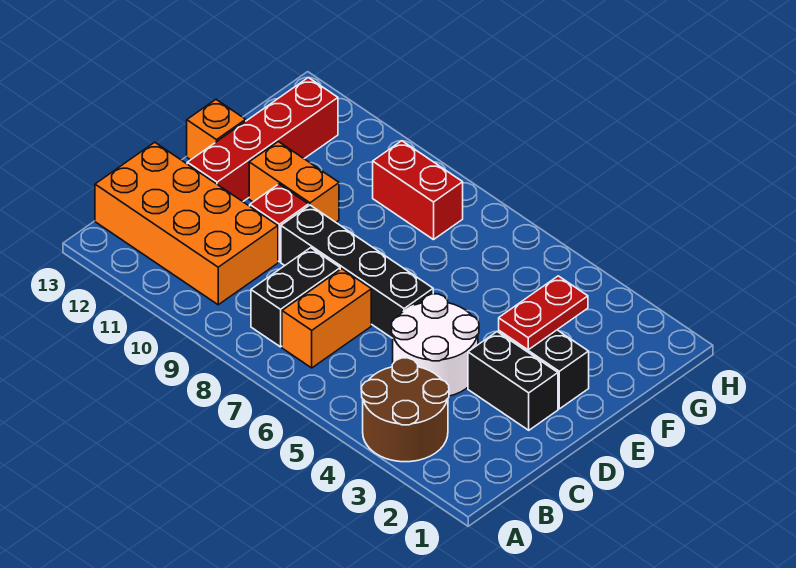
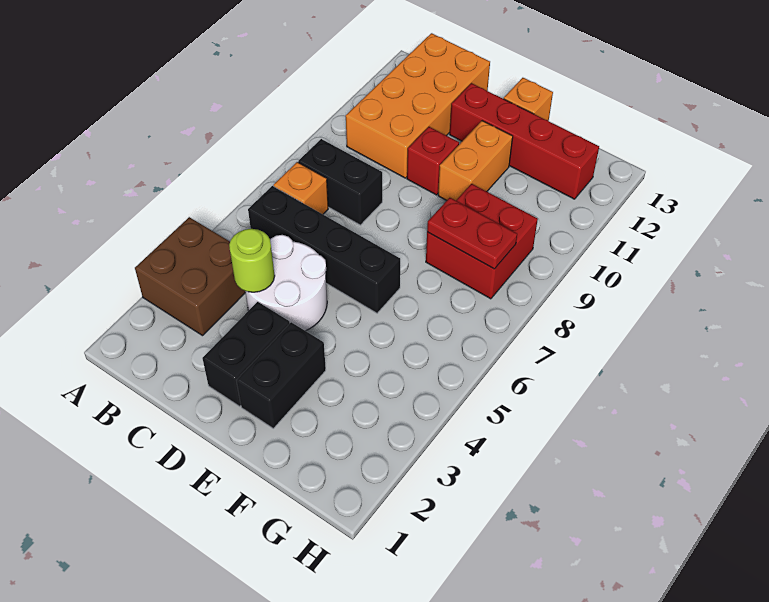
brown 2x2 round brick [362,358,449,462] -> brown 2x2 brick [135,217,245,336]
orange 1x2 brick [282,269,371,368] -> orange 1x1 brick [274,162,328,214]
none -> lime 1x1 round brick [229,229,275,292]
black 1x4 brick [281,205,433,338] -> black 1x4 brick turned to [248,186,400,313]
red 1x2 plate [499,276,588,350] -> red 1x2 plate moved to [427,198,517,269]
red 1x2 brick [373,141,463,240] -> red 2x2 brick [426,184,538,299]

